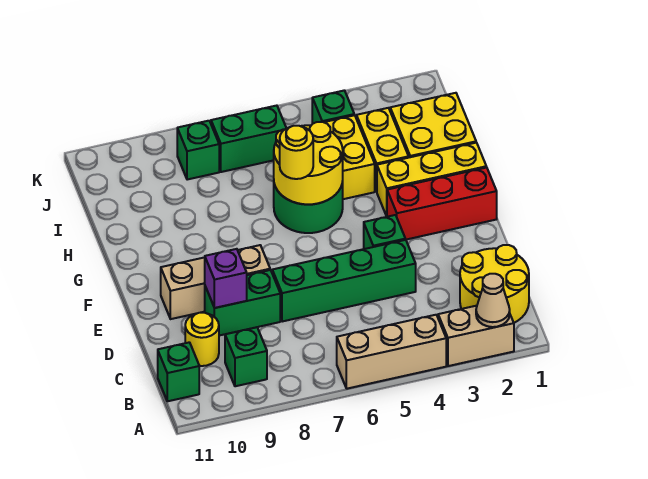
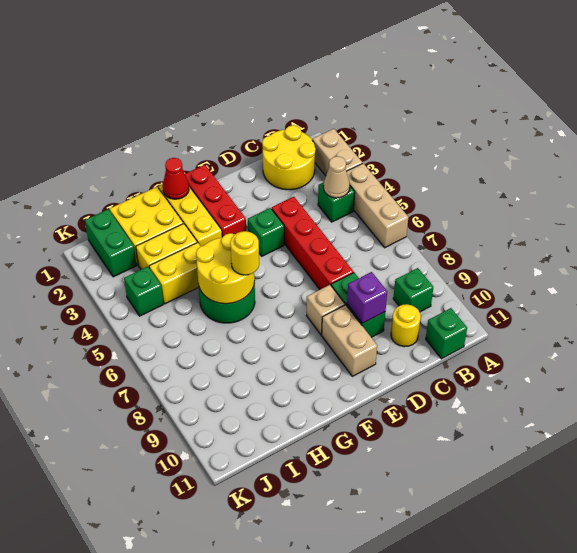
tan 1x1 cone [476,274,510,327] -> tan 1x1 cone moved to [323,156,350,198]
green 1x4 brick [272,240,416,322] -> red 1x4 brick [272,197,354,289]
none -> red 1x1 cone [163,158,189,199]
green 1x2 brick [211,106,286,172] -> green 1x2 brick moved to [85,209,137,277]
green 1x1 brick [177,121,219,180] -> green 1x1 brick moved to [318,182,355,222]

